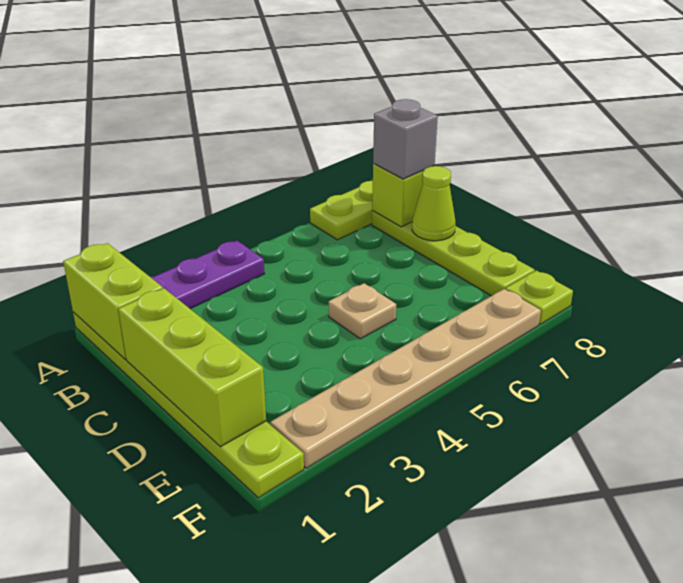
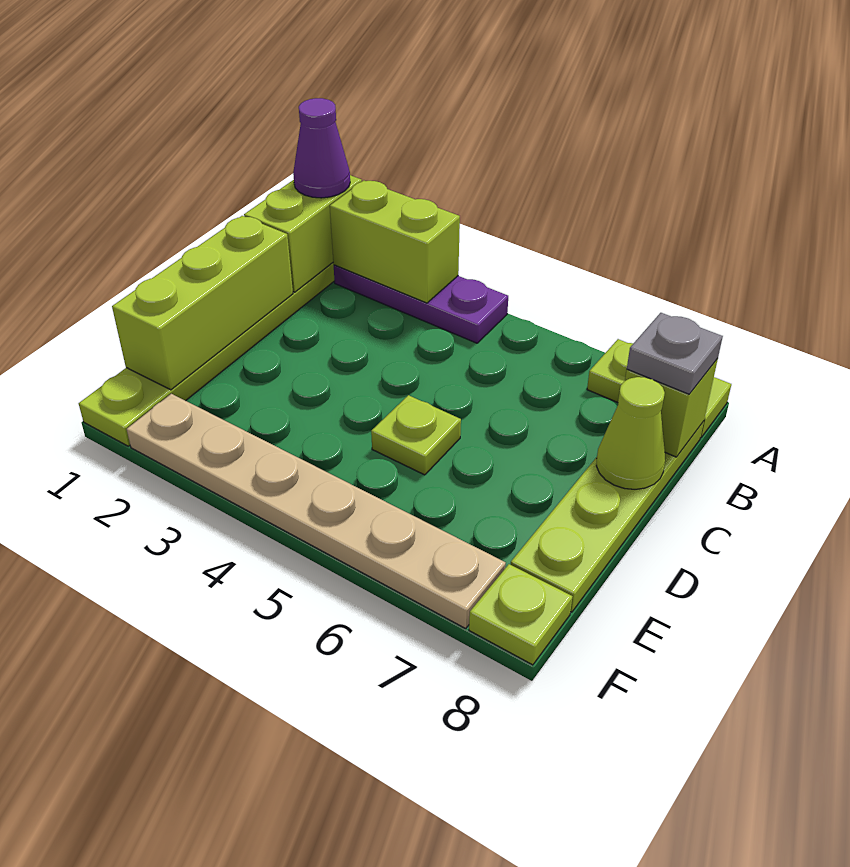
none -> purple 1x1 cone [293,98,350,198]
none -> lime 1x2 brick [330,180,460,303]
grey 1x1 brick [373,99,438,179] -> grey 1x1 plate [627,313,723,394]
tan 1x1 plate [328,283,396,339] -> lime 1x1 plate [371,395,461,475]

